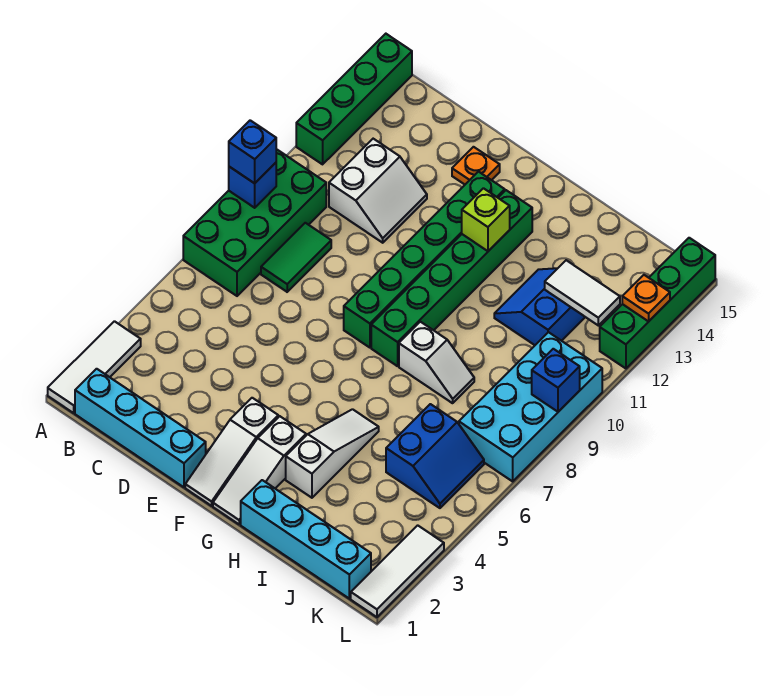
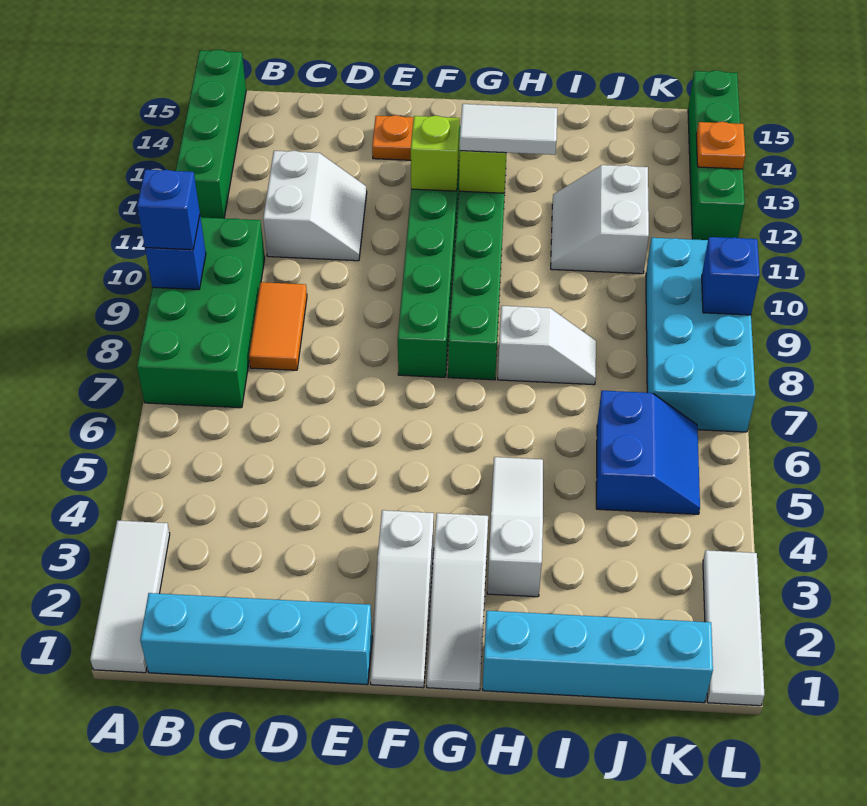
green 1x2 tile [261,223,331,292] -> orange 1x2 tile [249,282,307,370]
none -> lime 1x1 brick [411,116,460,191]
blue 2x2 slope [494,268,585,345] -> white 2x2 slope [551,165,649,274]
white 1x2 tile [545,260,620,325] -> white 1x2 tile moved to [460,104,557,155]

